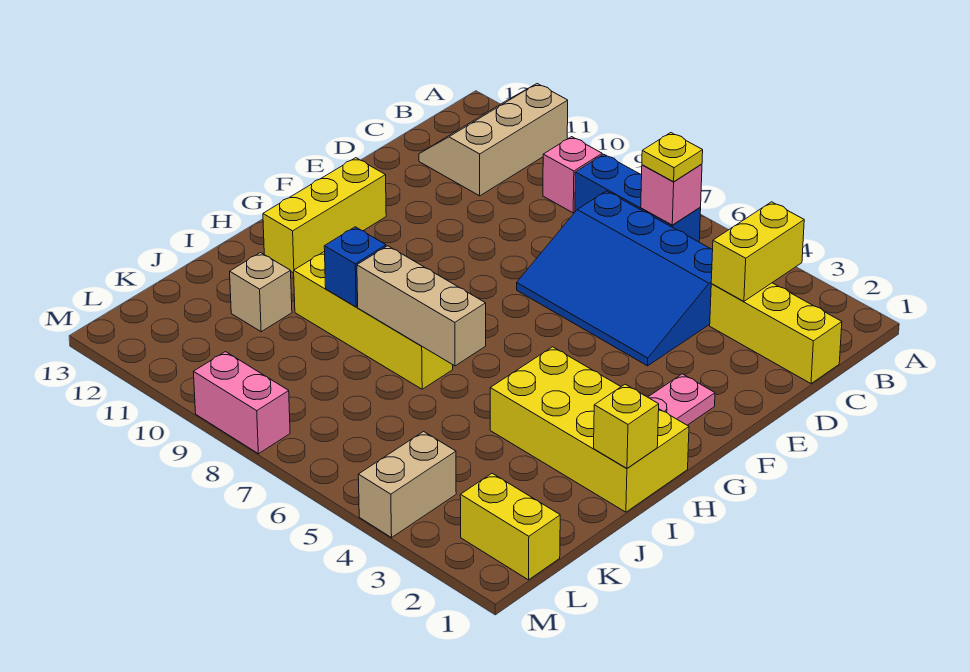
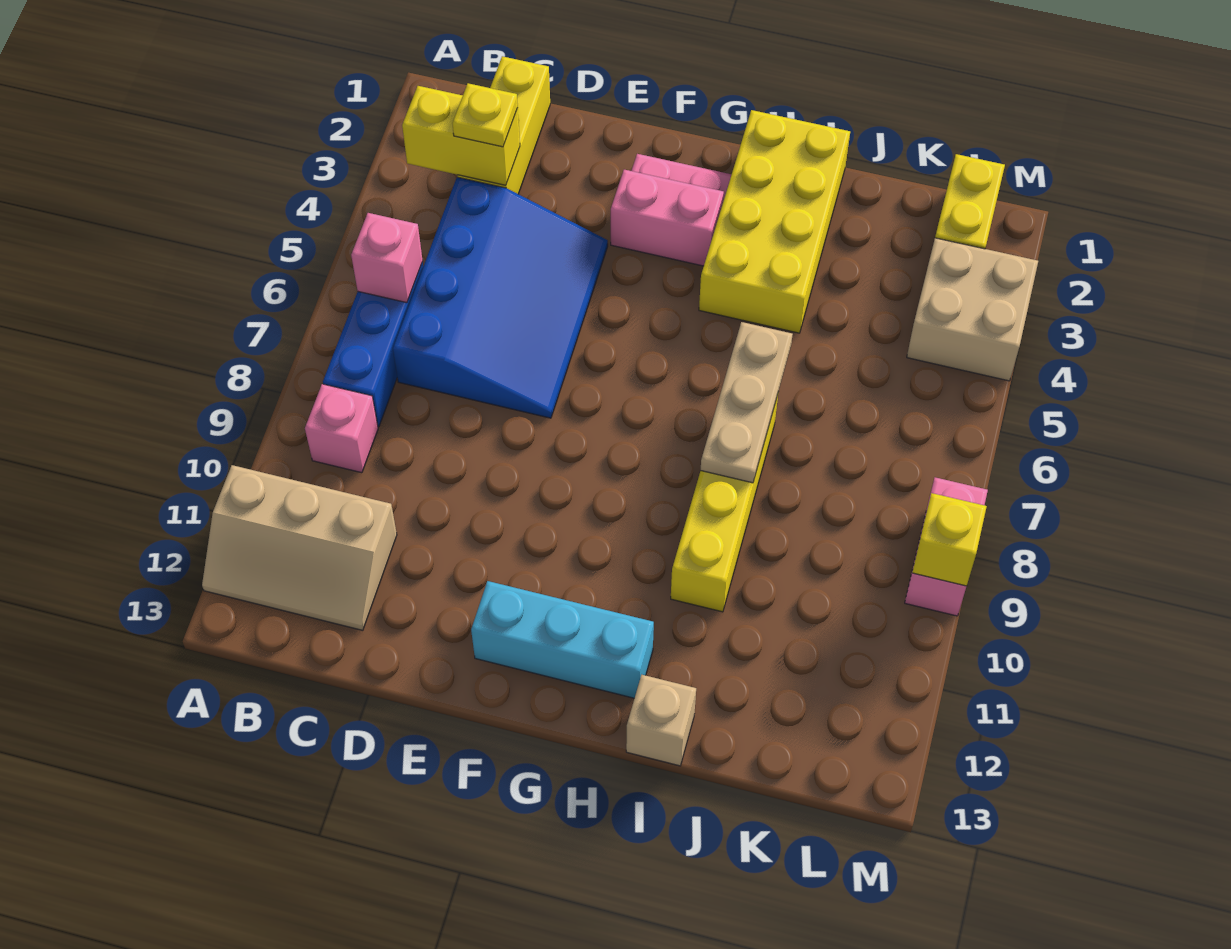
yellow 1x1 plate [642,133,703,182] -> yellow 1x1 plate moved to [452,83,518,147]
none -> pink 1x2 brick [611,170,724,266]
yellow 1x3 brick [263,158,386,273] -> cyan 1x3 brick [471,581,654,698]
yellow 1x1 brick [594,384,659,468] -> yellow 1x1 brick moved to [912,493,987,586]
tan 1x3 brick [357,246,486,366] -> tan 1x3 plate [700,322,793,483]
blue 1x1 brick [324,227,386,307] -> none
tan 1x1 brick [230,253,292,332] -> tan 1x1 brick moved to [626,675,696,766]
tan 1x2 brick [358,432,456,538] -> tan 2x2 brick [907,238,1038,381]

